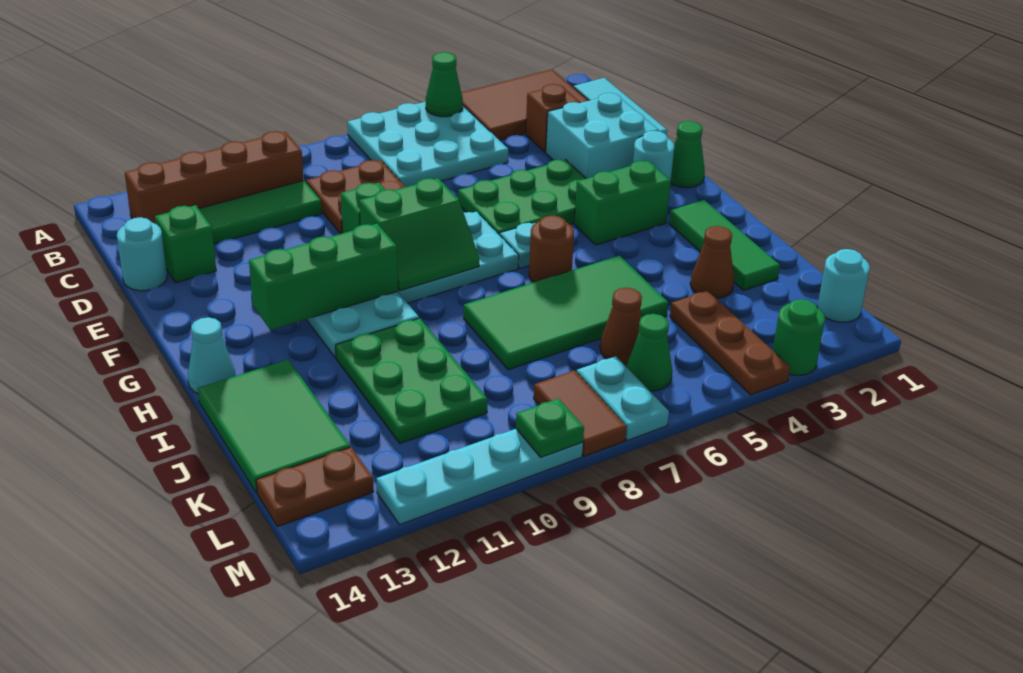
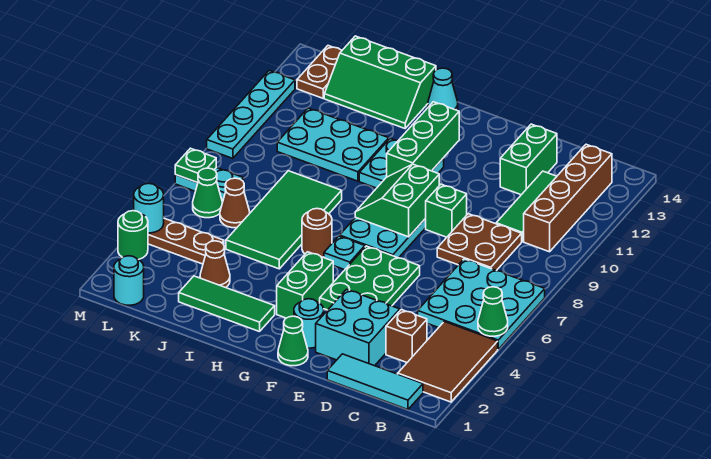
green 1x1 brick [155,205,216,283] -> green 1x2 brick [500,124,557,195]
cyan 1x1 round brick [117,217,167,291] -> cyan 1x1 round brick moved to [134,183,164,233]
green 2x3 plate [336,318,488,443] -> cyan 2x3 plate [277,108,389,181]
green 2x3 tile [198,360,350,493] -> green 2x3 slope [324,36,436,128]
brown 1x2 tile [534,370,626,456] -> none
green 1x1 plate [516,399,584,457] -> green 1x1 plate moved to [175,148,216,183]

